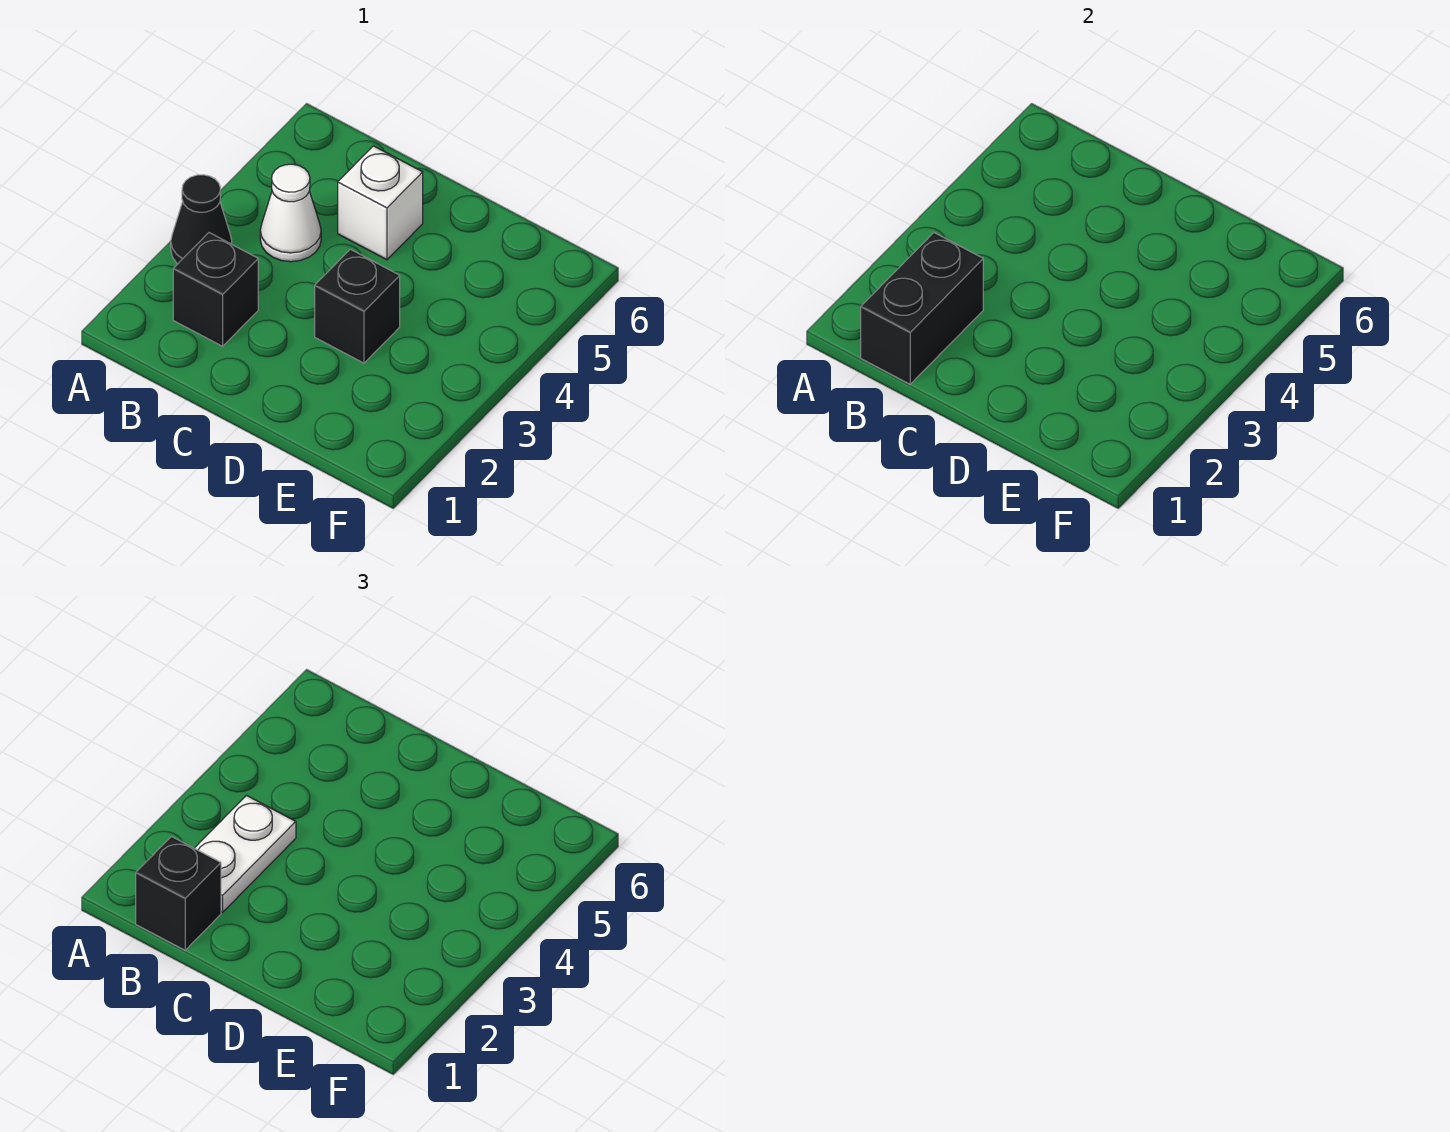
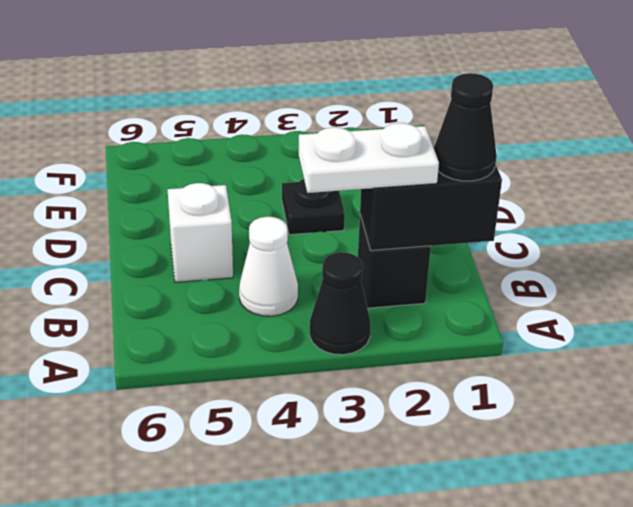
black 1x1 brick [136,837,221,950] -> black 1x1 cone [434,73,497,181]
black 1x1 brick [315,249,400,363] -> black 1x1 plate [282,179,345,235]

